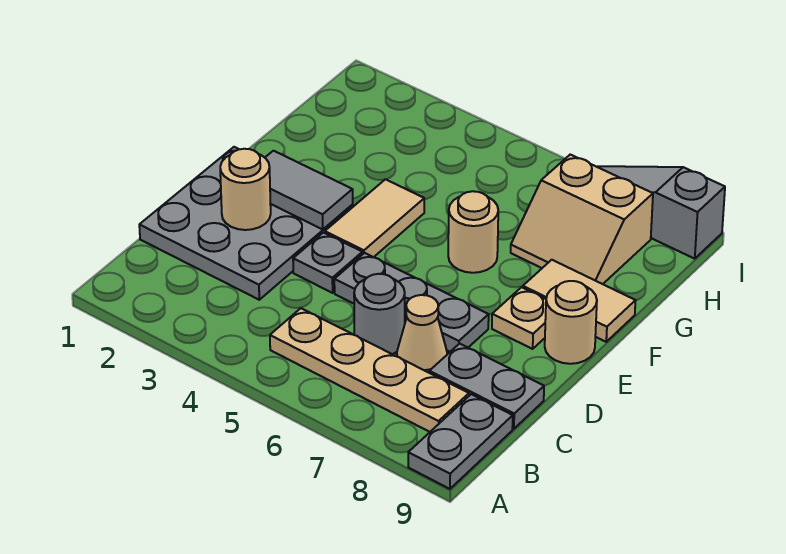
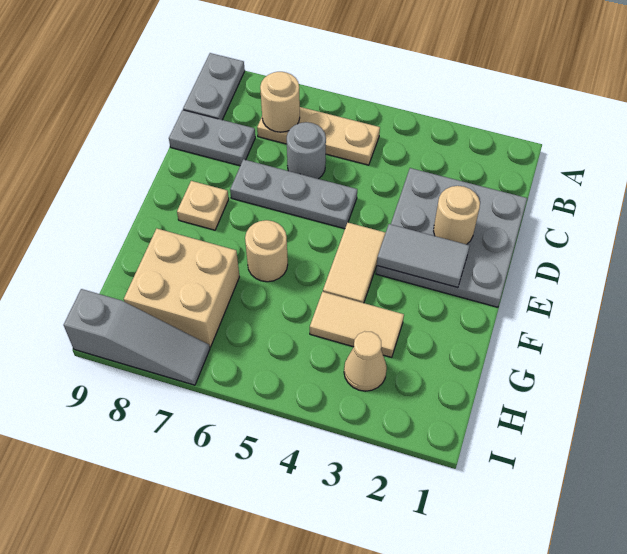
tan 1x4 plate [270,308,469,432] -> tan 1x3 plate [257,107,380,165]
tan 1x1 cone [397,295,447,373] -> tan 1x1 cone moved to [344,331,387,391]
grey 1x1 plate [293,233,363,293] -> none
tan 1x1 round brick [545,281,597,364] -> tan 1x1 round brick moved to [260,72,300,132]
tan 1x2 tile [523,260,636,342] -> tan 1x2 tile moved to [310,292,404,357]
tan 2x2 slope [511,155,653,284] -> tan 2x2 brick [124,229,240,347]

